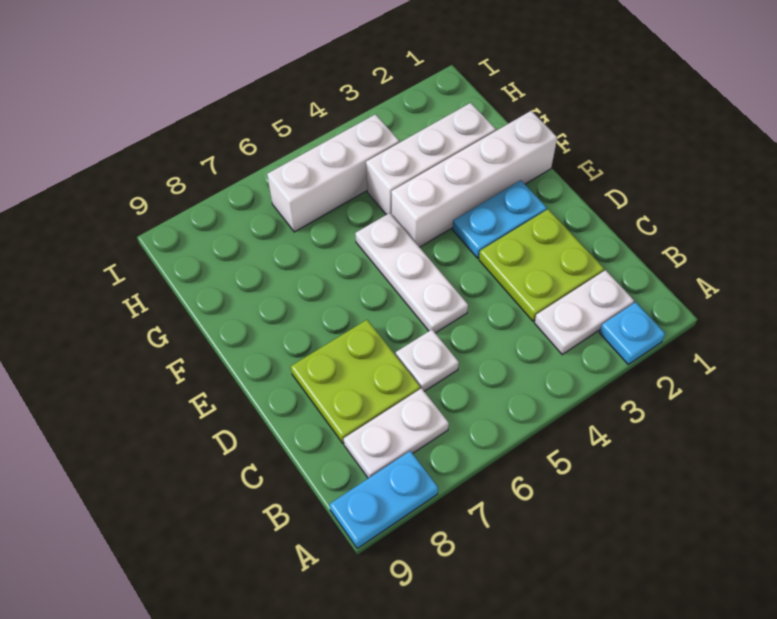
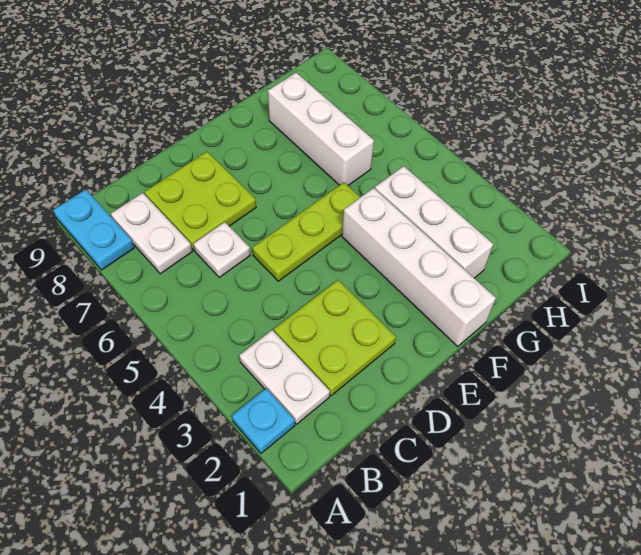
white 1x3 plate [355,213,468,333] -> lime 1x3 plate [252,182,360,281]
cyan 1x2 plate [452,180,547,258] -> none
white 1x3 brick [267,114,399,232] -> white 1x3 brick moved to [268,73,374,185]

